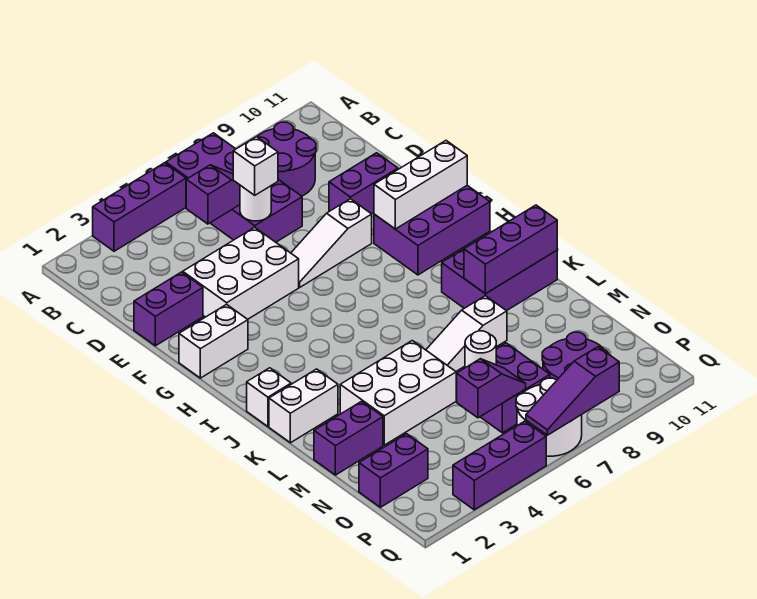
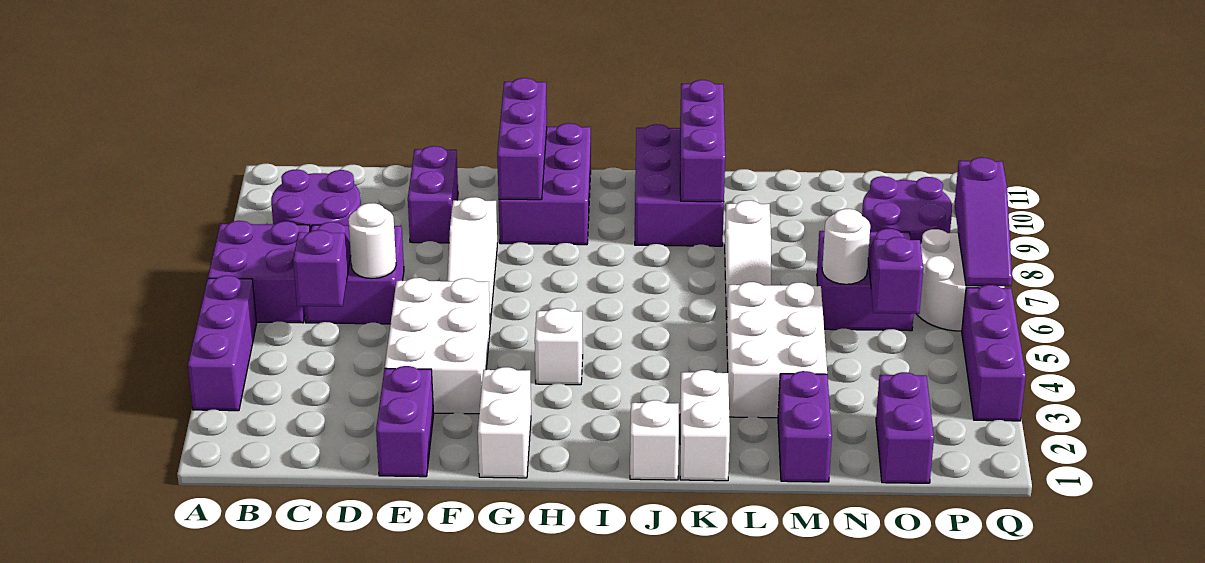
white 1x1 brick [233,137,278,195] -> white 1x1 brick moved to [535,308,583,385]
white 1x3 brick [374,141,467,229] -> purple 1x3 brick [497,78,547,200]

